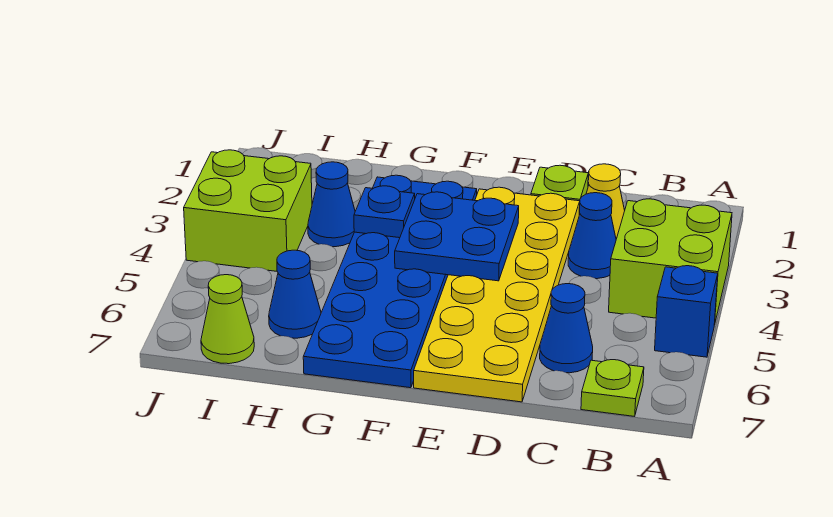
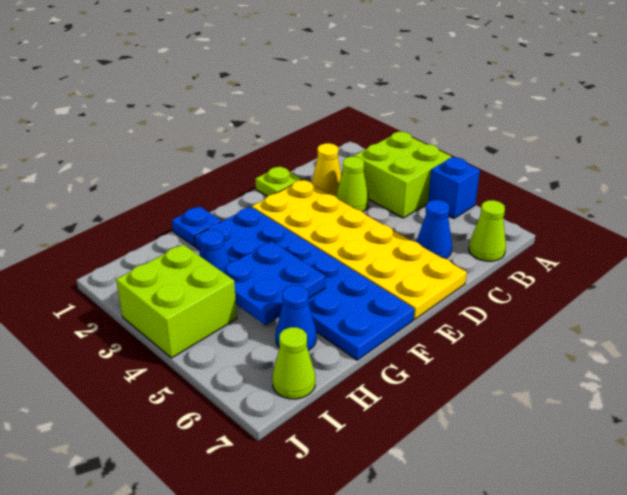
lime 1x1 plate [581,360,644,416] -> lime 1x1 cone [469,200,506,261]
blue 1x1 cone [568,193,616,279] -> lime 1x1 cone [336,157,369,212]
blue 2x2 plate [395,192,519,281] -> blue 2x2 plate moved to [220,241,325,325]
blue 1x1 plate [354,186,415,238] -> blue 1x1 plate moved to [172,206,221,246]

